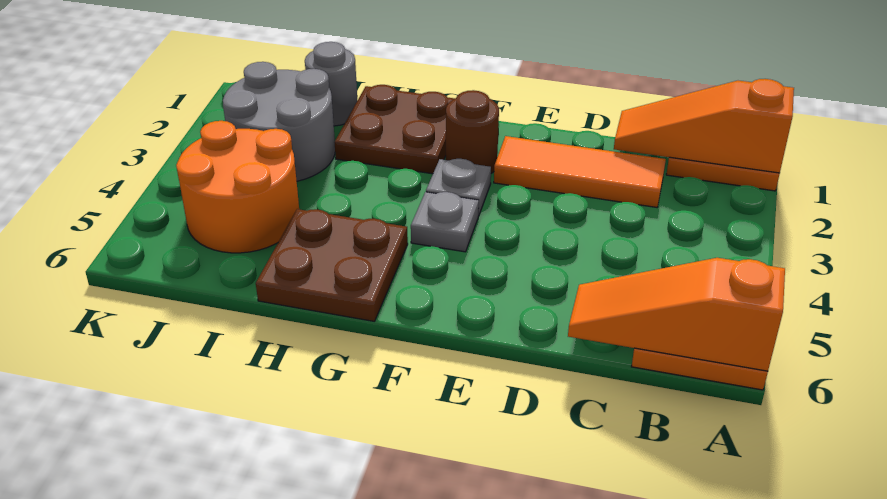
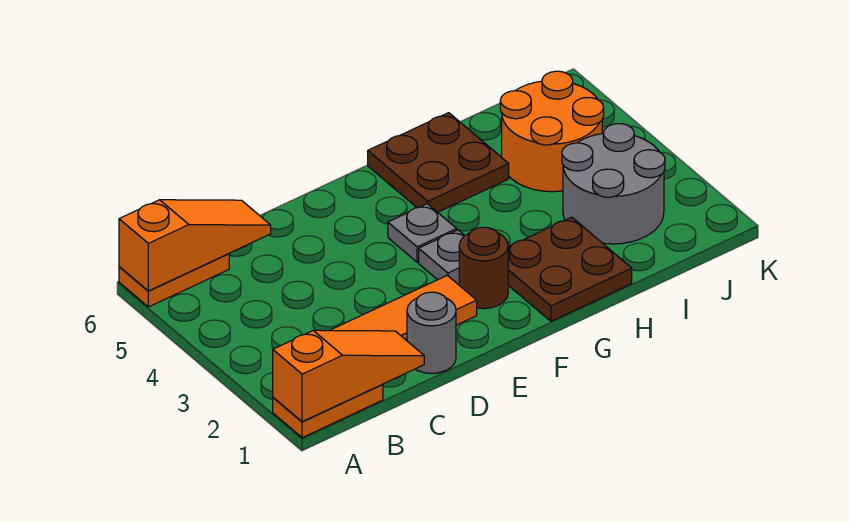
grey 1x1 round brick [305,42,357,126] -> grey 1x1 round brick moved to [407,292,456,374]

